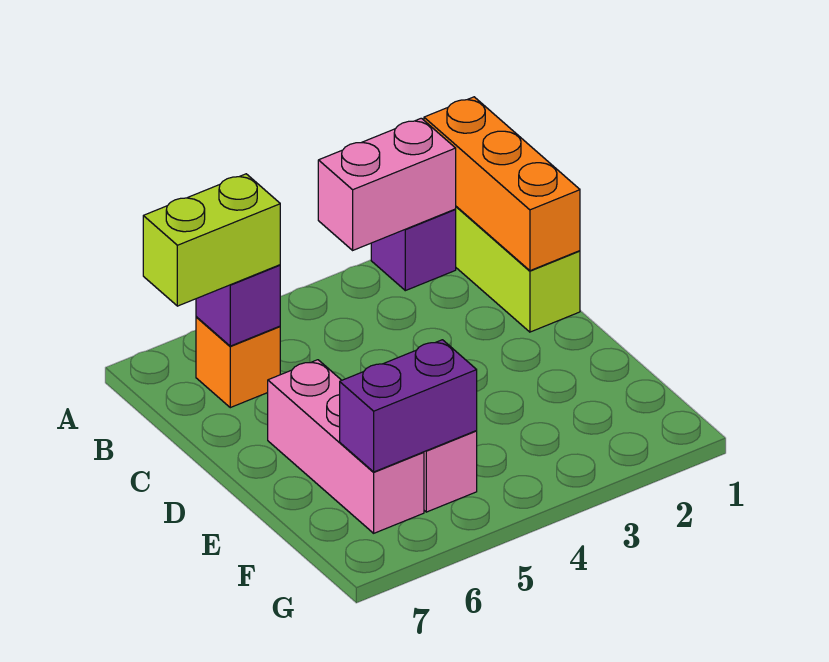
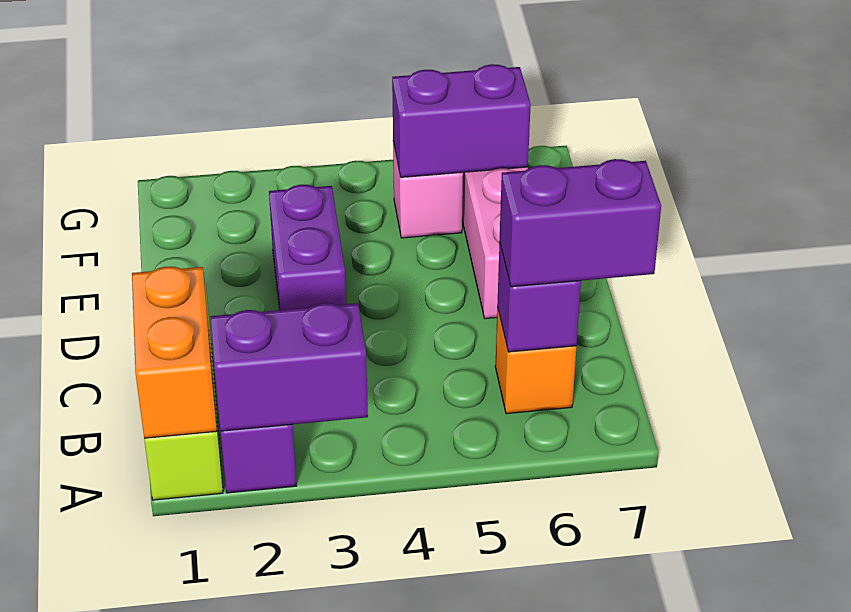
orange 1x3 brick [424,97,580,271] -> orange 1x2 brick [132,267,217,438]
pink 1x2 brick [318,118,456,250] -> purple 1x2 brick [210,303,368,431]
lime 1x2 brick [143,174,280,306] -> purple 1x2 brick [500,159,661,287]
none -> purple 1x2 brick [269,185,346,310]

